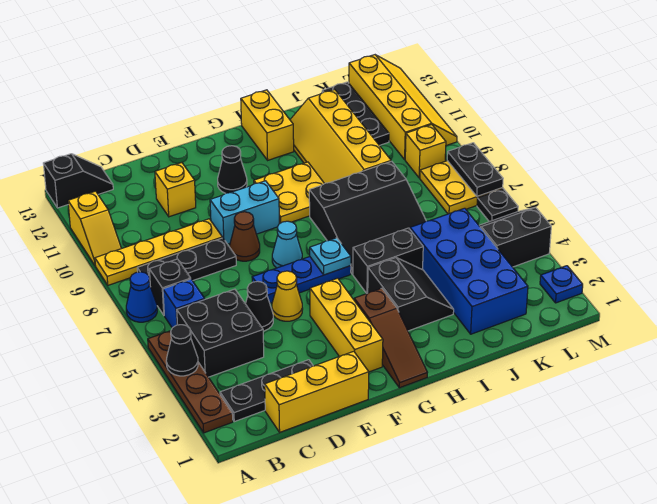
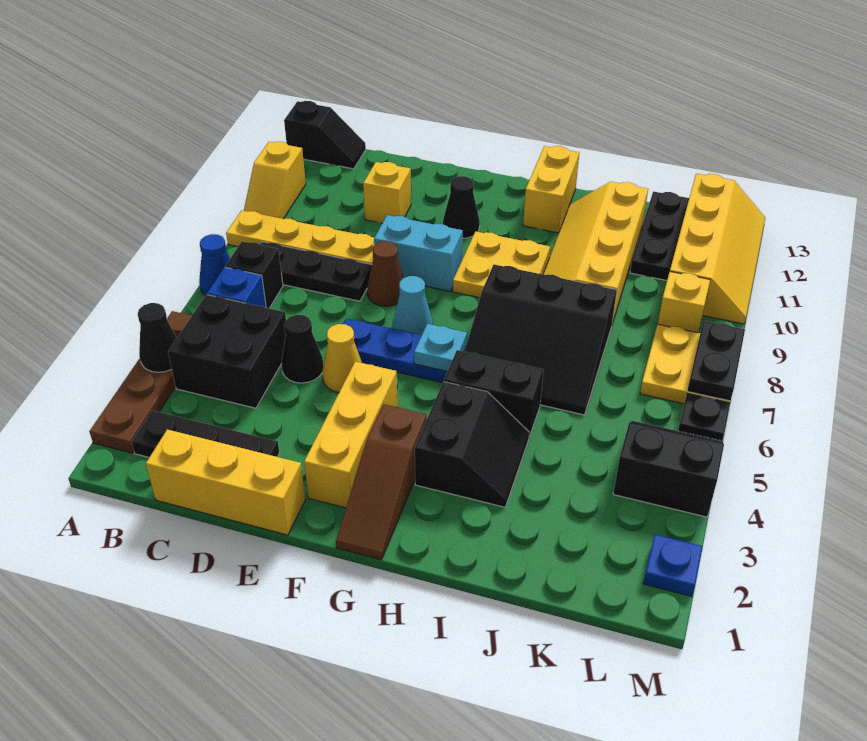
blue 2x4 brick [410,208,528,334] -> none

